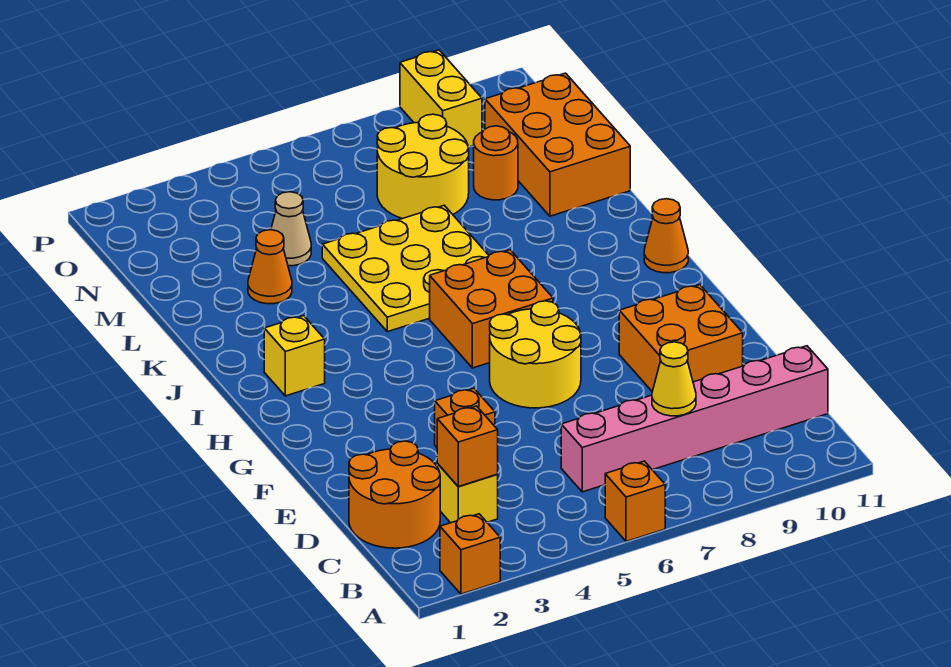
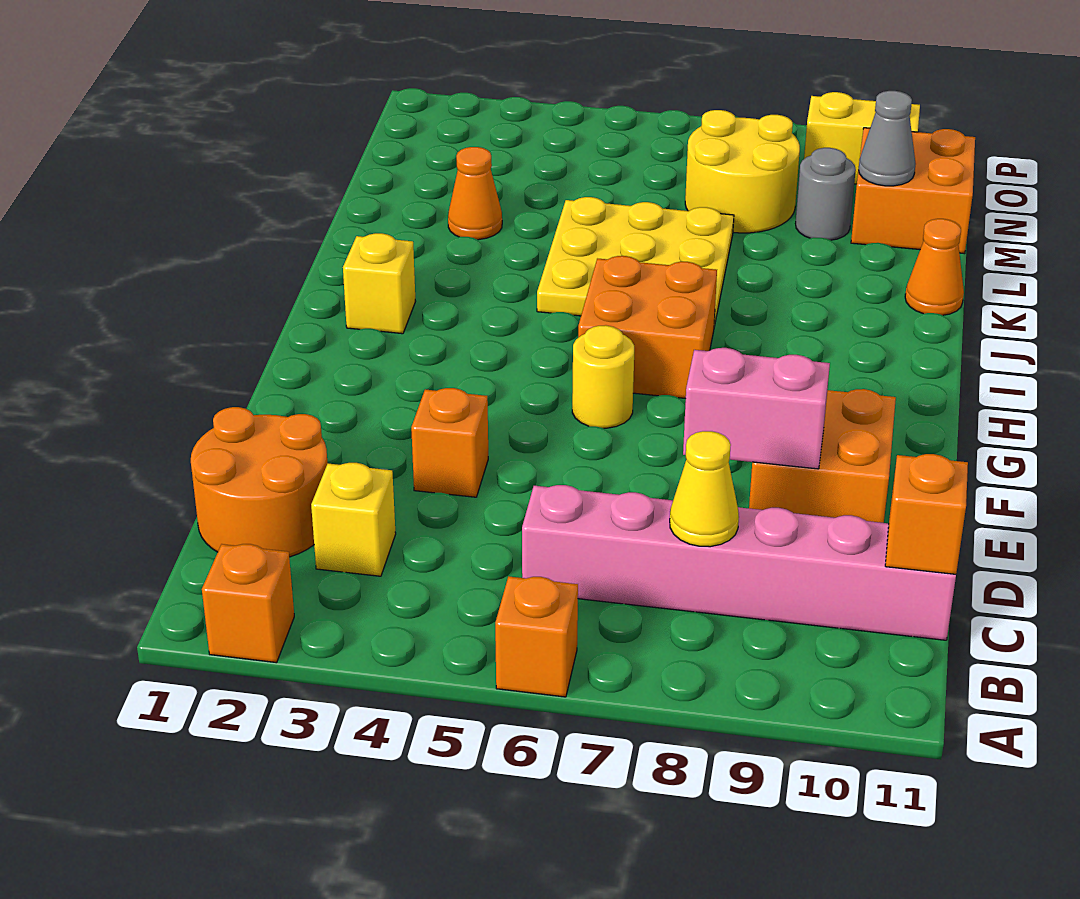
orange 1x1 brick [437,406,498,487] -> orange 1x1 brick moved to [885,454,968,574]
none -> pink 1x2 brick [683,348,830,469]
yellow 2x2 round brick [490,301,581,408] -> yellow 1x1 round brick [572,325,634,428]
orange 1x1 cone [644,199,688,273] -> orange 1x1 cone moved to [905,219,964,315]
orange 2x3 brick [485,73,630,216] -> orange 2x2 brick [851,128,975,254]
tan 1x1 cone [271,192,311,266] -> none
orange 1x1 round brick [474,126,518,200] -> grey 1x1 round brick [796,148,856,240]
none -> grey 1x1 cone [859,91,916,186]
yellow 1x2 brick [400,50,482,147] -> yellow 1x2 brick turned to [804,92,920,184]

